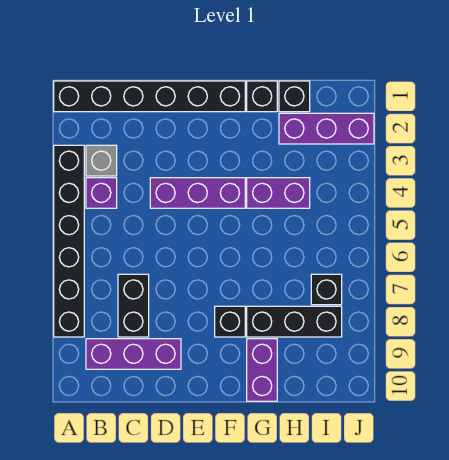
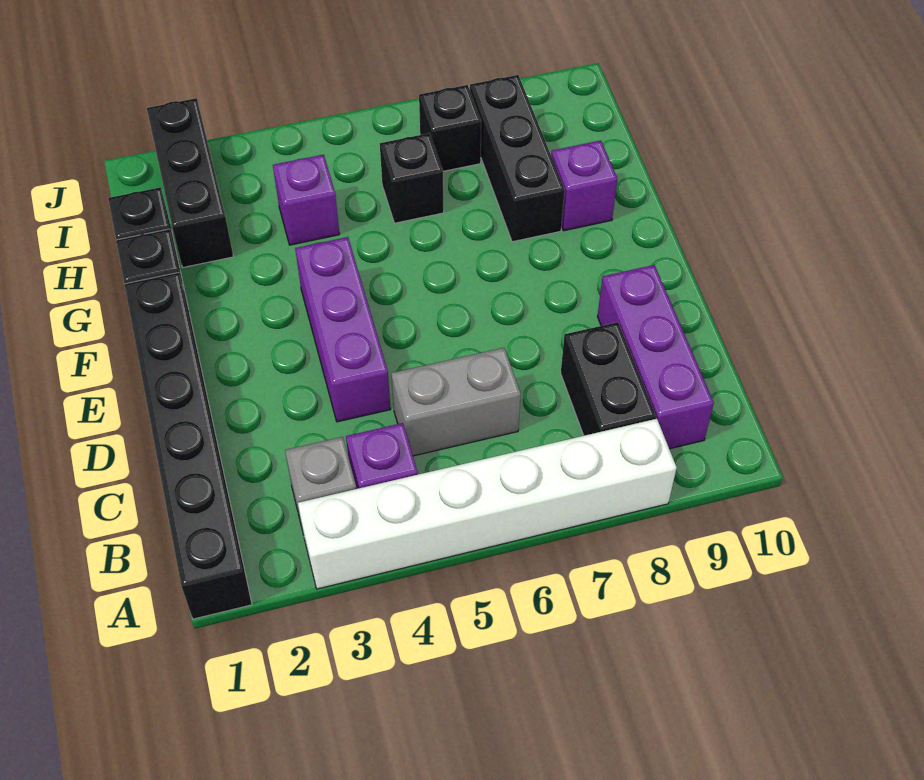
black 1x6 brick [54,145,84,337] -> white 1x6 brick [298,419,677,589]
none -> grey 1x2 brick [391,348,521,456]
black 1x2 brick [118,274,149,337] -> black 1x2 brick turned to [561,322,656,436]
black 1x1 brick [215,306,245,337] -> black 1x1 brick moved to [380,133,444,223]
purple 1x2 brick [247,178,310,208] -> purple 1x1 brick [273,154,340,245]
purple 1x2 brick [247,339,277,401] -> purple 1x1 brick [551,141,617,231]
purple 1x3 brick [279,113,374,144] -> black 1x3 brick [147,98,233,267]

